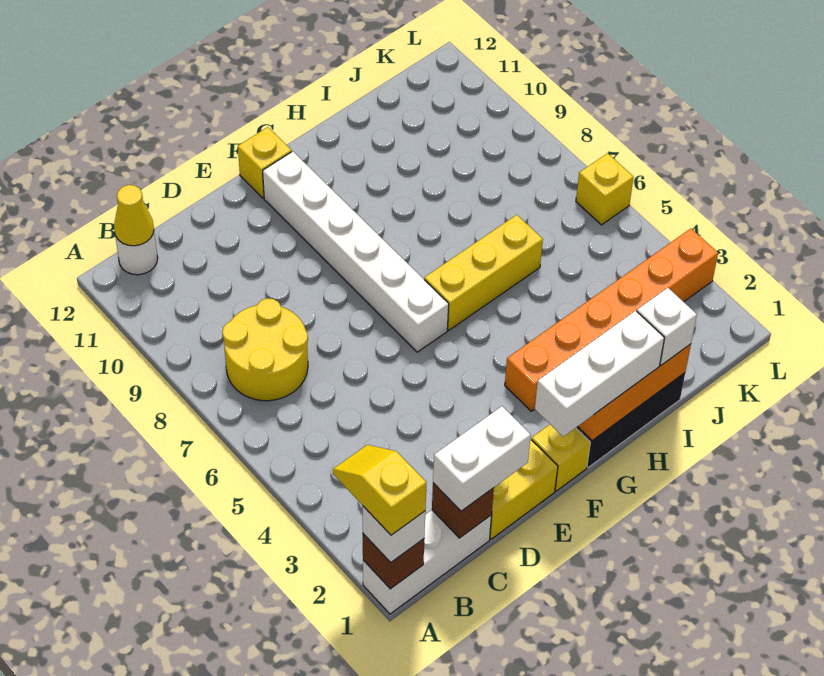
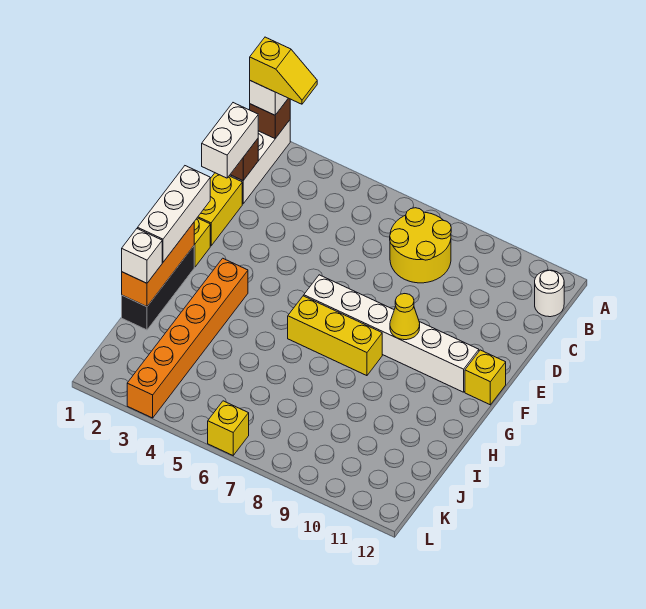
yellow 1x1 cone [114,185,154,246] -> yellow 1x1 cone moved to [390,294,420,340]
yellow 1x3 brick [424,215,543,330] -> yellow 1x3 brick turned to [288,296,382,376]

